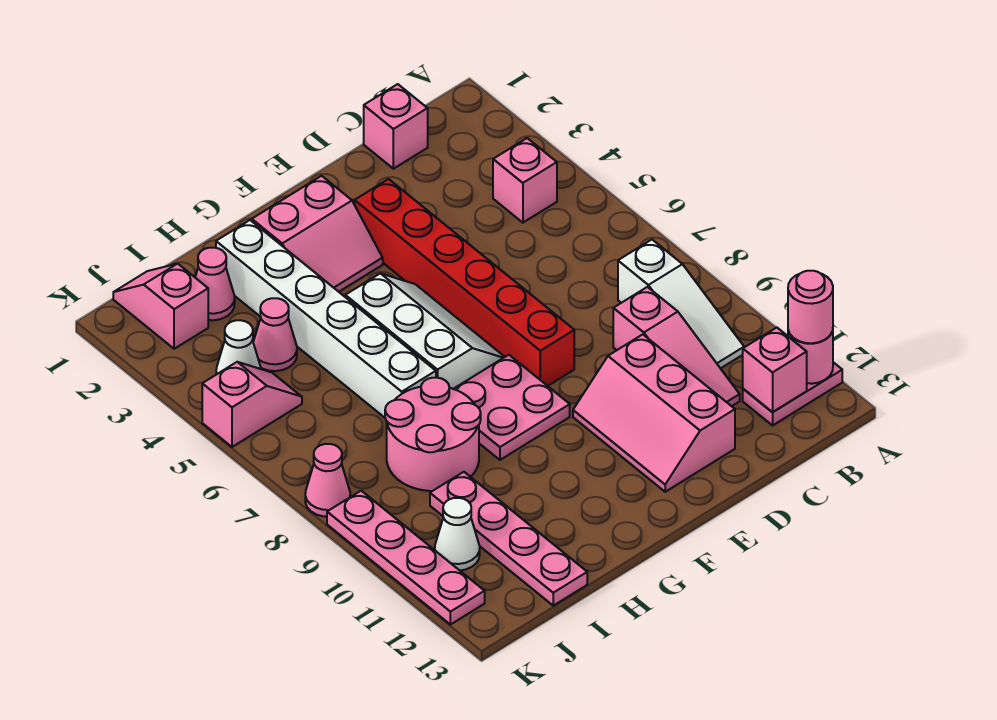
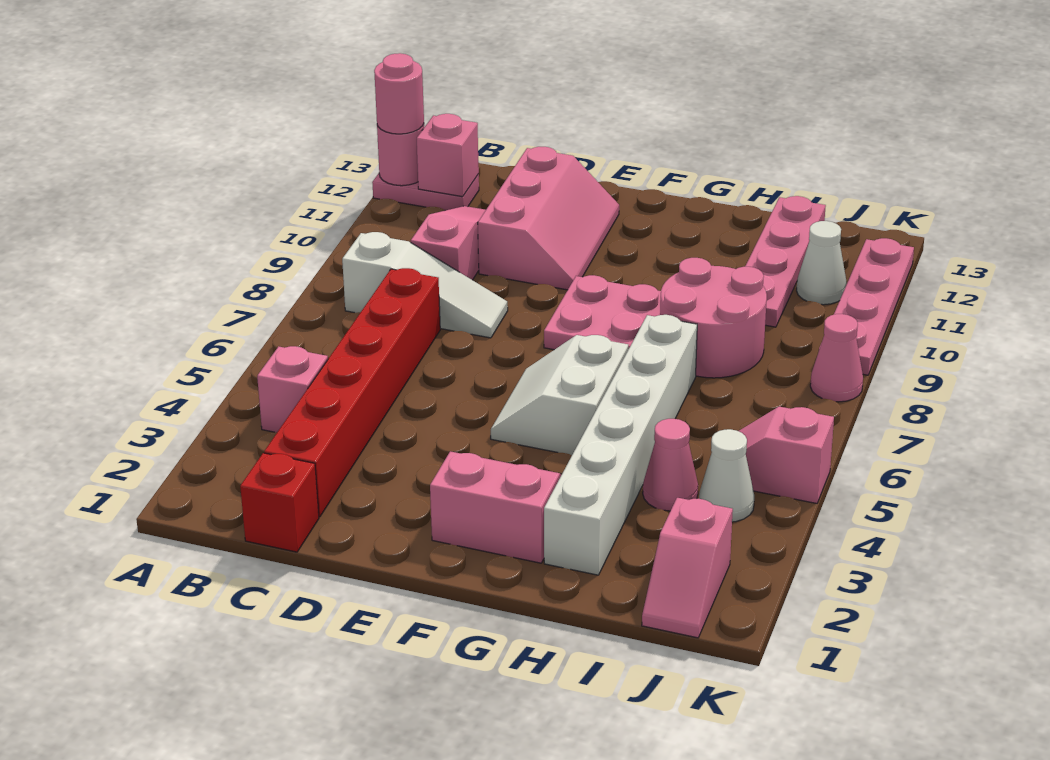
white 1x3 slope [618,240,744,368] -> white 1x3 slope turned to [342,232,508,338]
pink 1x1 brick [364,84,428,169] -> red 1x1 brick [240,453,319,552]
red 1x6 brick [355,179,574,386] -> red 1x6 brick moved to [264,268,440,517]
white 2x3 slope [345,273,504,389] -> white 2x2 slope [491,335,628,455]
pink 1x1 cone [195,248,235,320] -> none

